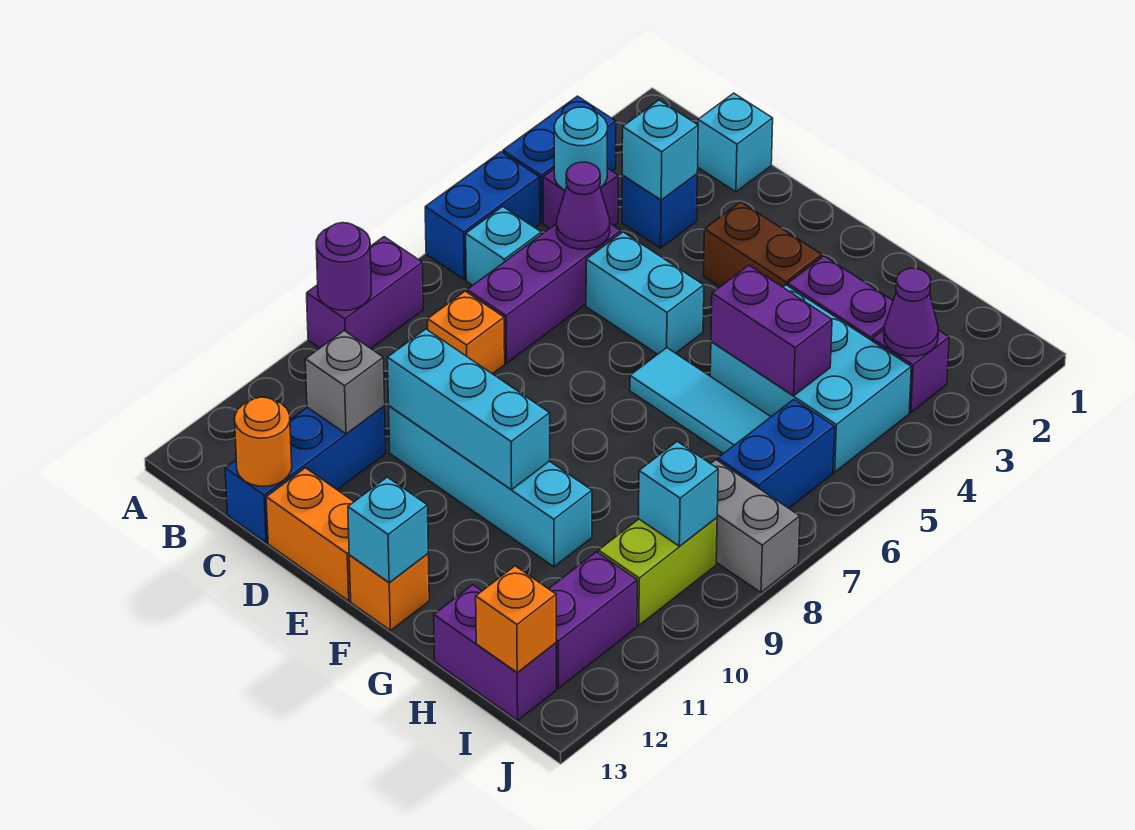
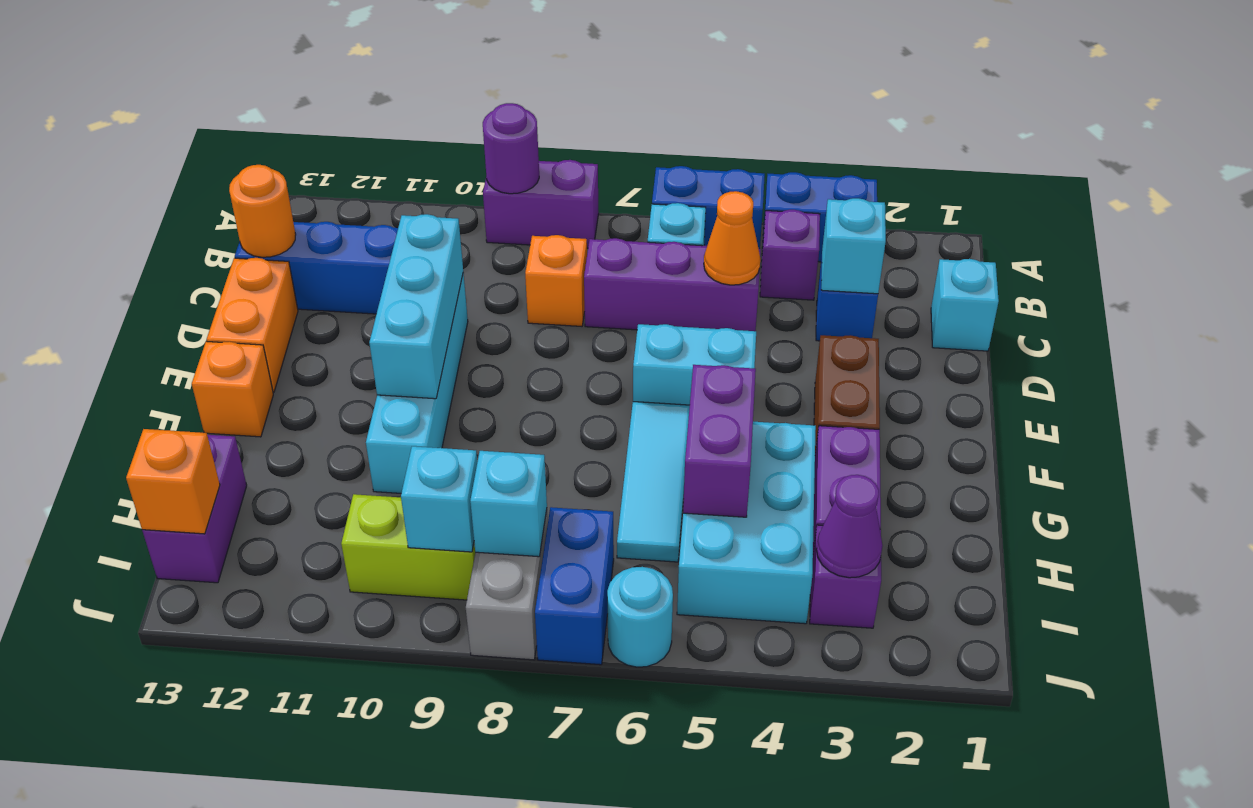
cyan 1x1 round brick [554,107,607,190] -> cyan 1x1 round brick moved to [607,567,673,667]
purple 1x1 cone [557,162,610,249] -> orange 1x1 cone [704,191,760,285]
grey 1x1 brick [305,331,385,434] -> none
cyan 1x2 brick [586,232,704,354] -> cyan 1x2 brick turned to [633,324,756,405]
cyan 1x1 brick [348,477,428,582] -> cyan 1x1 brick moved to [470,451,547,557]
blue 1x2 brick [718,400,835,508] -> blue 1x2 brick turned to [535,507,614,665]
purple 1x2 brick [549,552,637,688] -> none

